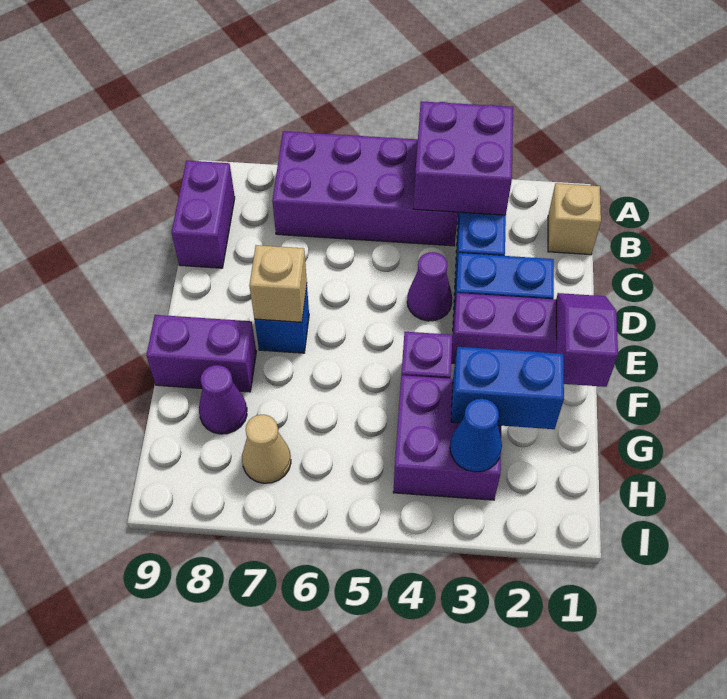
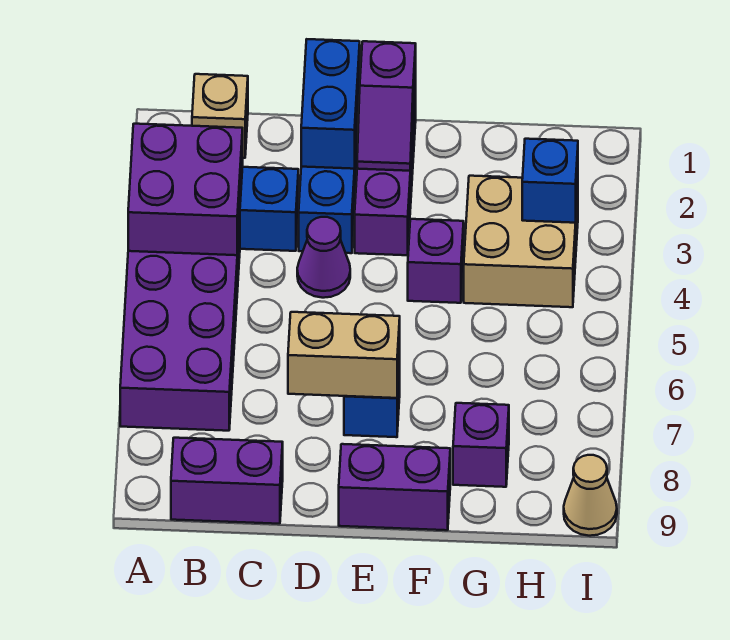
purple 1x2 slope [556,293,618,387] -> purple 1x2 slope turned to [357,41,416,171]
tan 1x1 brick [249,245,307,322] -> tan 1x2 brick [288,312,400,398]
purple 1x2 brick [146,315,256,392] -> purple 1x2 brick turned to [339,444,450,530]
blue 1x2 brick [451,347,564,429] -> blue 1x2 brick moved to [301,39,360,169]
purple 2x2 brick [393,375,501,500] -> tan 2x2 brick [464,176,578,307]
purple 1x1 cone [199,365,247,434] -> purple 1x1 brick [453,403,509,487]
blue 1x1 cone [450,399,502,472] -> blue 1x1 brick [522,139,578,223]
tan 1x1 cone [242,415,291,483] -> tan 1x1 cone moved to [564,455,617,536]

